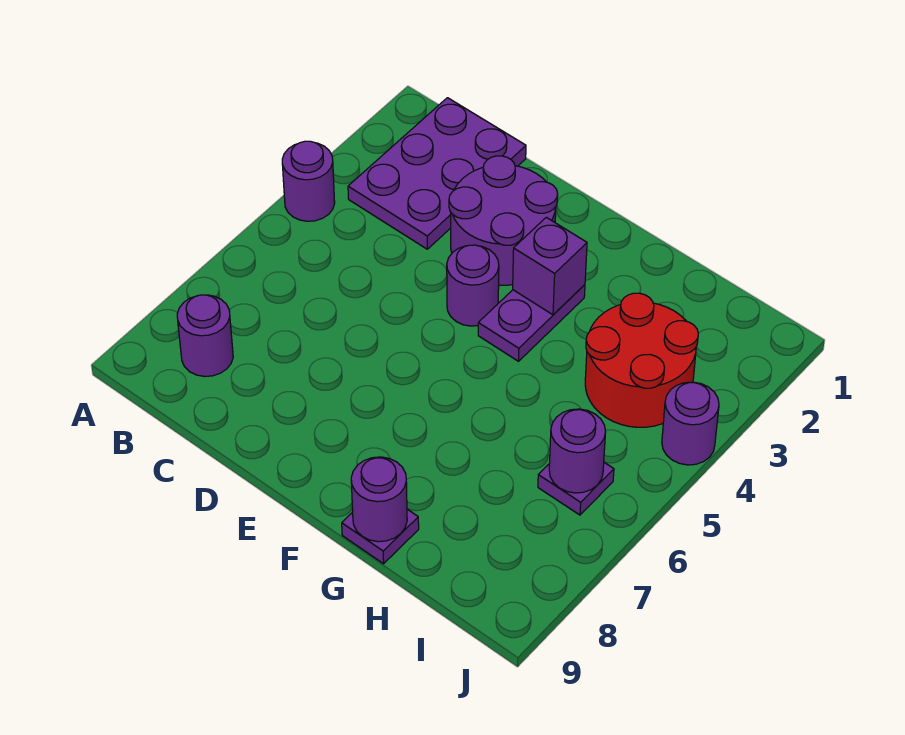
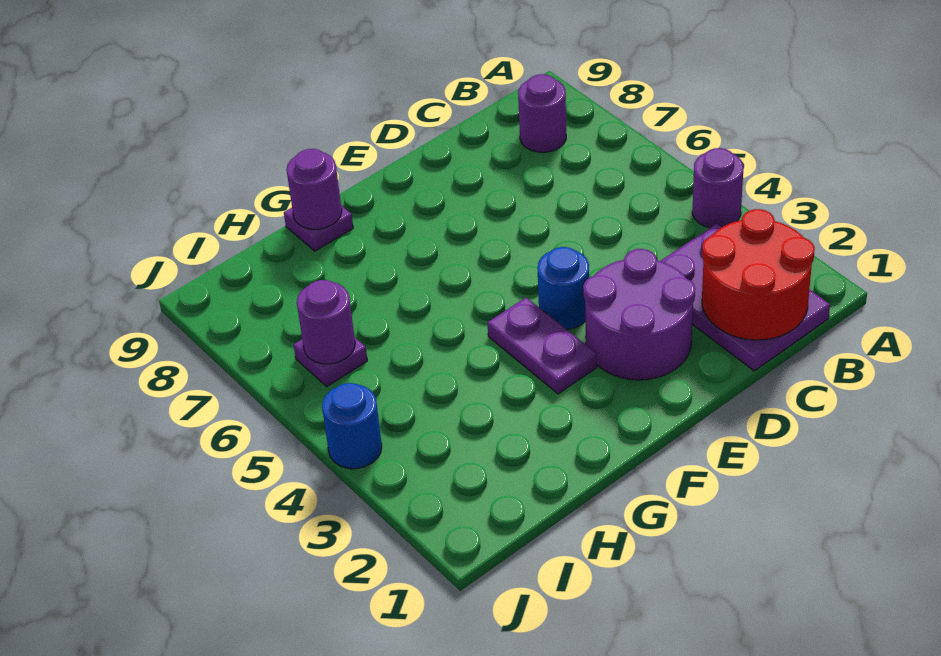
purple 1x1 round brick [447,245,499,326] -> blue 1x1 round brick [538,247,589,330]
purple 1x1 brick [513,217,587,315] -> none
red 2x2 round brick [585,293,698,427] -> red 2x2 round brick moved to [702,209,815,340]
purple 1x1 round brick [662,382,719,465] -> blue 1x1 round brick [322,383,382,469]

